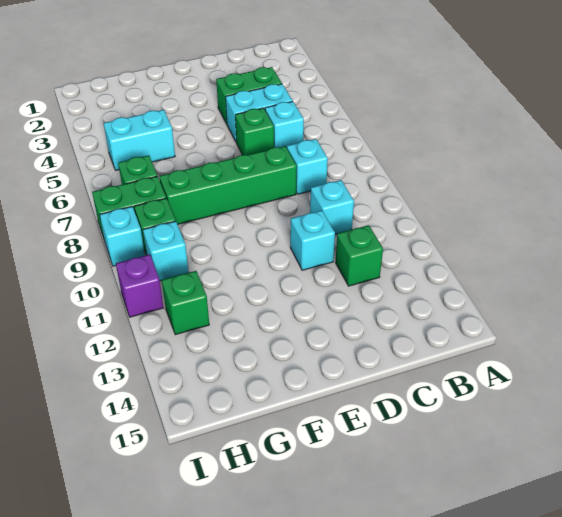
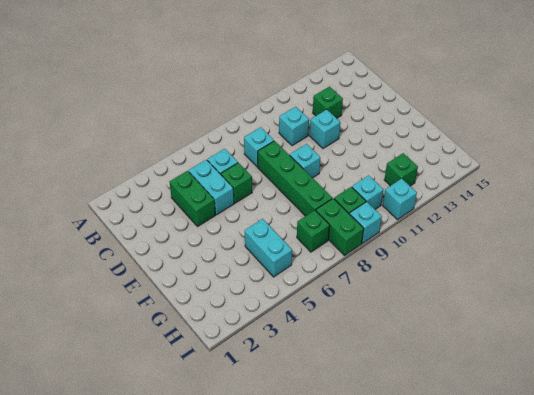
none -> cyan 1x1 brick [290,144,320,178]
purple 1x1 brick [116,255,164,317] -> cyan 1x1 brick [383,179,417,220]

